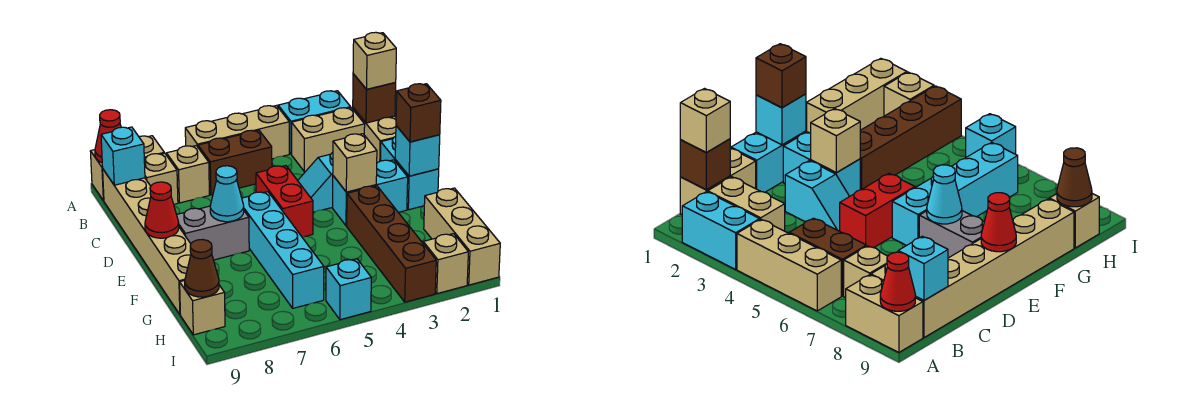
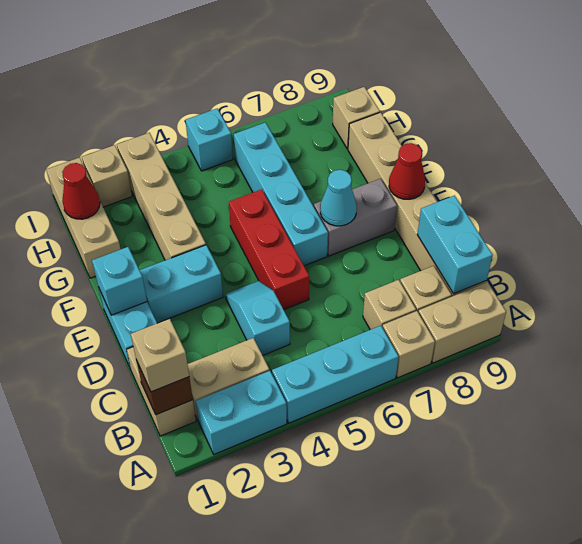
tan 1x3 brick [185,106,289,159] -> cyan 1x3 brick [272,326,399,423]
red 1x1 cone [95,110,121,163] -> red 1x1 cone moved to [62,163,100,219]
brown 1x2 brick [198,130,272,195] -> none
cyan 1x1 brick [101,127,145,185] -> cyan 1x2 brick [417,196,493,294]
cyan 1x2 slope [298,152,333,212] -> cyan 1x2 slope turned to [225,281,290,355]
red 1x2 brick [256,166,313,237] -> red 1x3 brick [229,189,309,310]
brown 1x1 brick [396,84,441,142] -> none
tan 1x1 brick [333,134,377,192] -> tan 1x1 brick moved to [382,311,435,378]
brown 1x4 brick [347,186,436,302] -> tan 1x4 brick [117,133,206,260]
brown 1x1 cone [185,240,219,297] -> none

